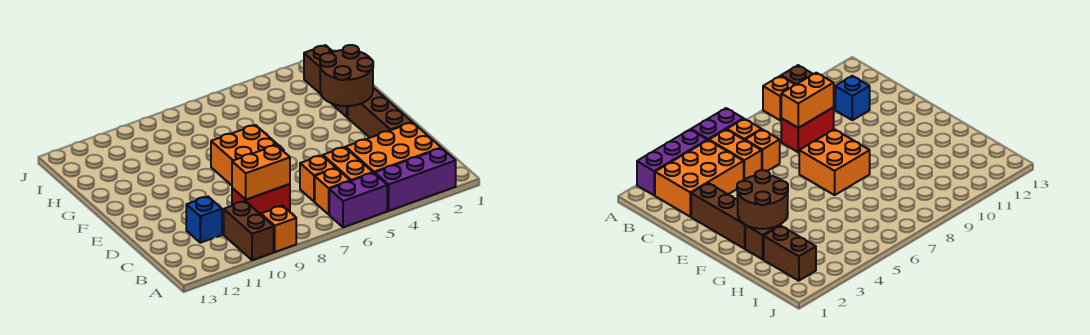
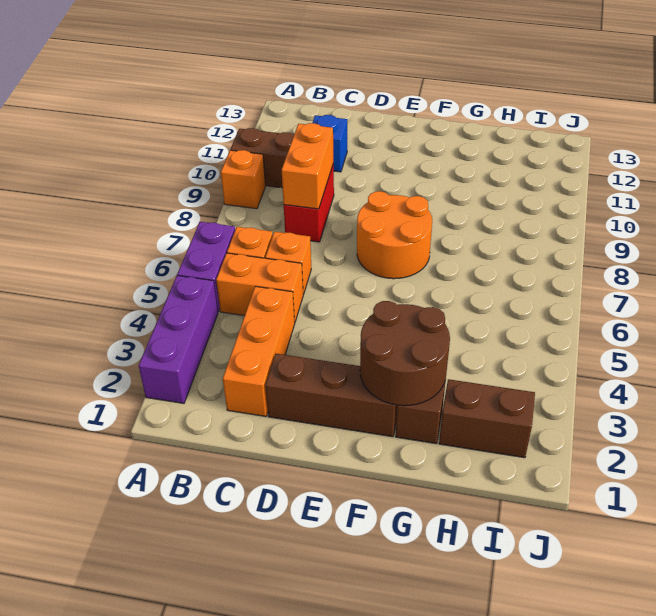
orange 2x3 brick [346,122,441,174] -> orange 1x3 brick [223,286,295,417]
orange 2x2 brick [211,125,284,185] -> orange 2x2 round brick [357,191,432,279]

